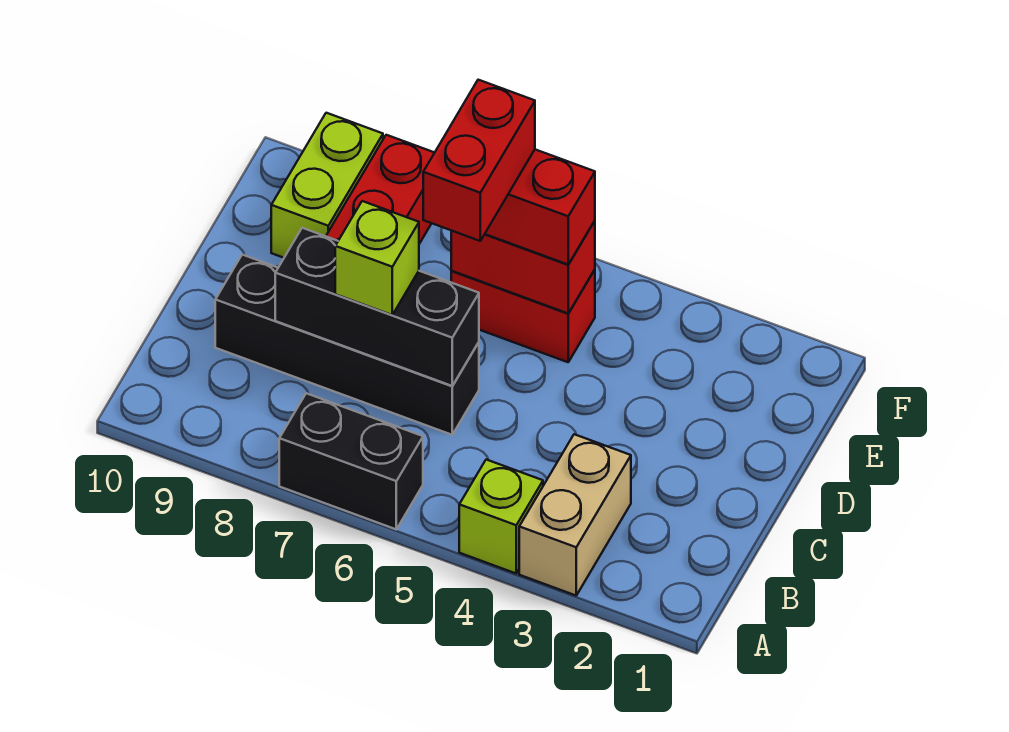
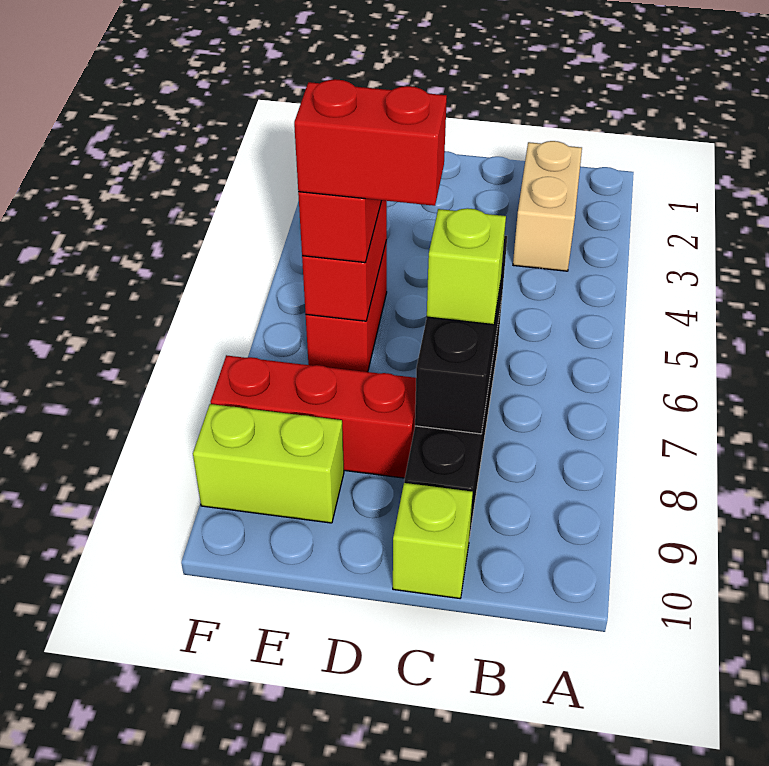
tan 1x2 brick [519,434,631,595] -> tan 1x2 brick turned to [513,141,582,271]
lime 1x1 brick [459,460,543,573] -> lime 1x1 brick moved to [393,483,473,598]
black 1x2 brick [279,393,423,529] -> none

